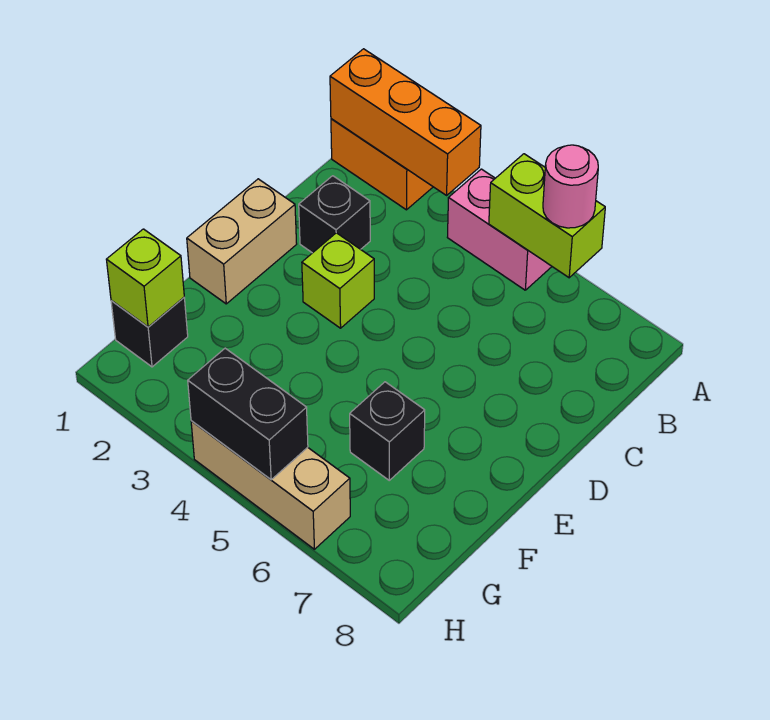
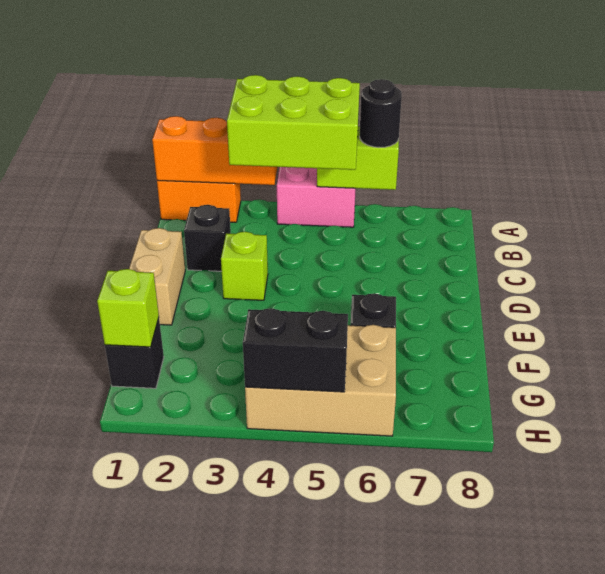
none -> lime 2x3 brick [227,75,360,170]
pink 1x1 round brick [543,145,598,228] -> black 1x1 round brick [360,79,402,147]
tan 1x3 brick [191,421,350,549] -> tan 2x3 brick [245,325,396,436]

